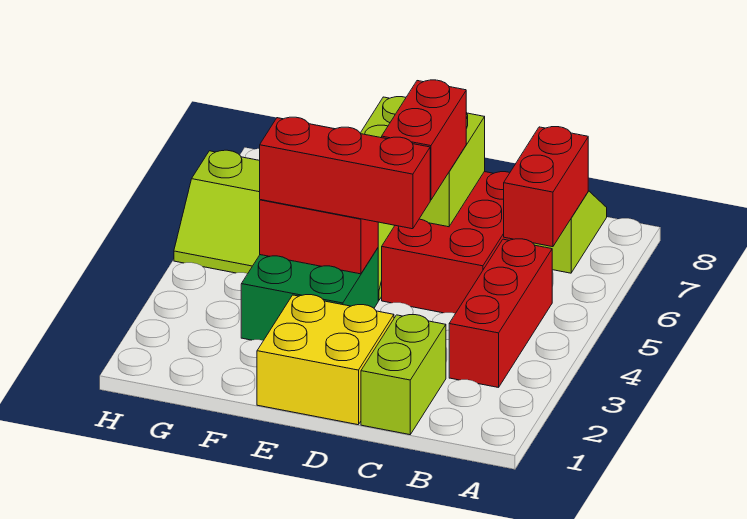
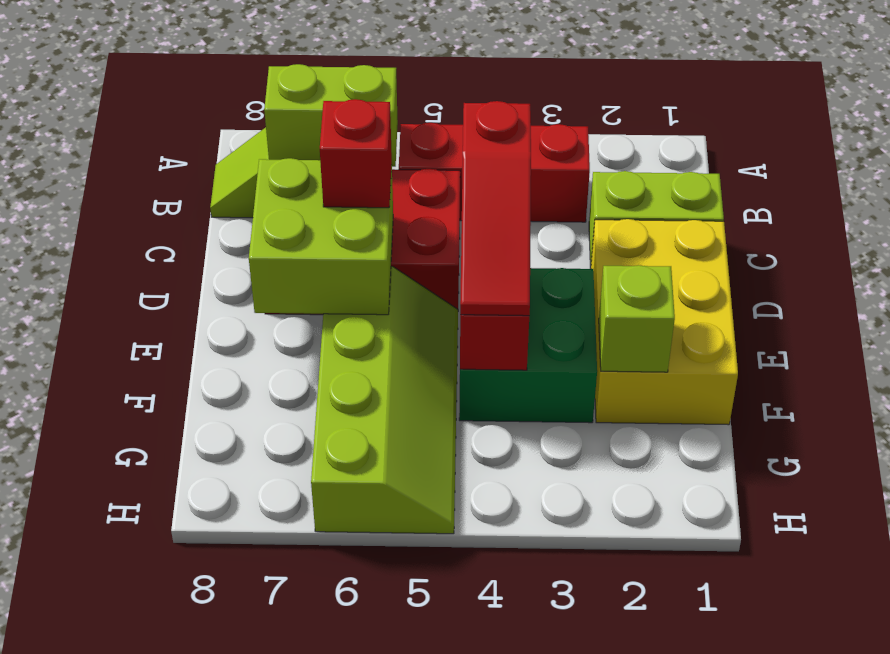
red 1x2 brick [504,127,588,247] -> lime 1x2 brick [264,64,398,167]
yellow 2x2 brick [257,295,394,425] -> yellow 2x3 brick [591,219,738,425]
red 1x3 brick [260,117,430,229] -> red 1x3 slope [460,101,531,316]
red 1x2 brick [382,80,466,200] -> red 1x1 brick [320,99,392,208]
none -> lime 1x1 brick [599,265,675,372]

